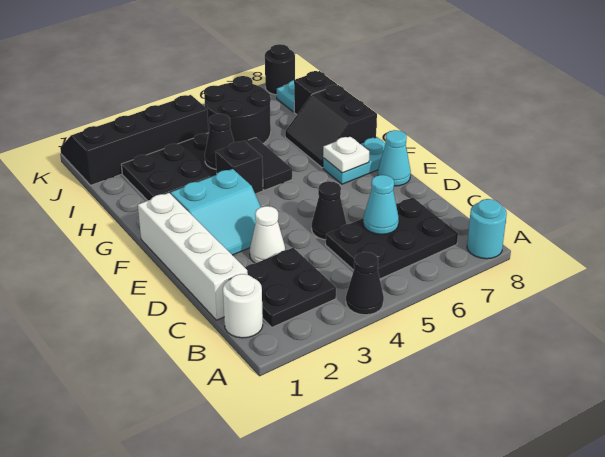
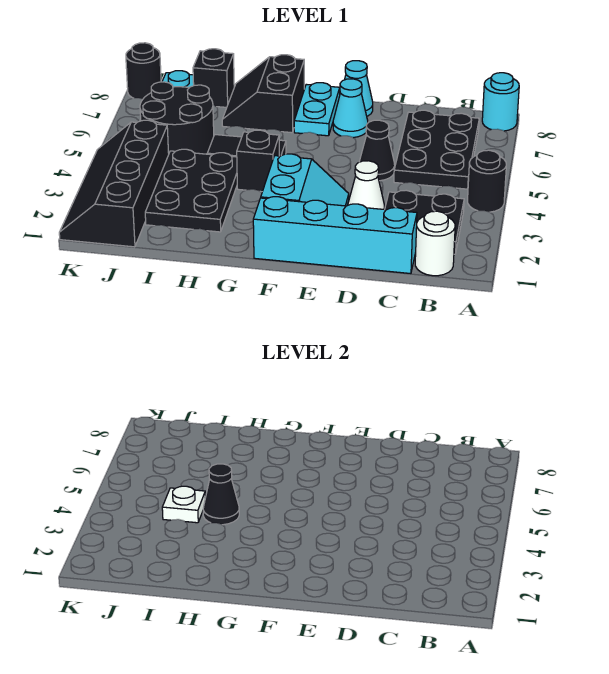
black 1x1 cone [346,252,384,315] -> black 1x1 round brick [468,150,506,212]
white 1x4 brick [138,193,248,320] -> cyan 1x4 brick [253,197,417,274]
cyan 1x1 cone [363,175,399,234] -> cyan 1x1 cone moved to [333,79,368,138]
white 1x1 plate [323,136,369,173] -> white 1x1 plate moved to [162,486,205,523]
black 2x2 slope [285,85,377,168] -> black 2x2 slope turned to [222,55,304,133]

